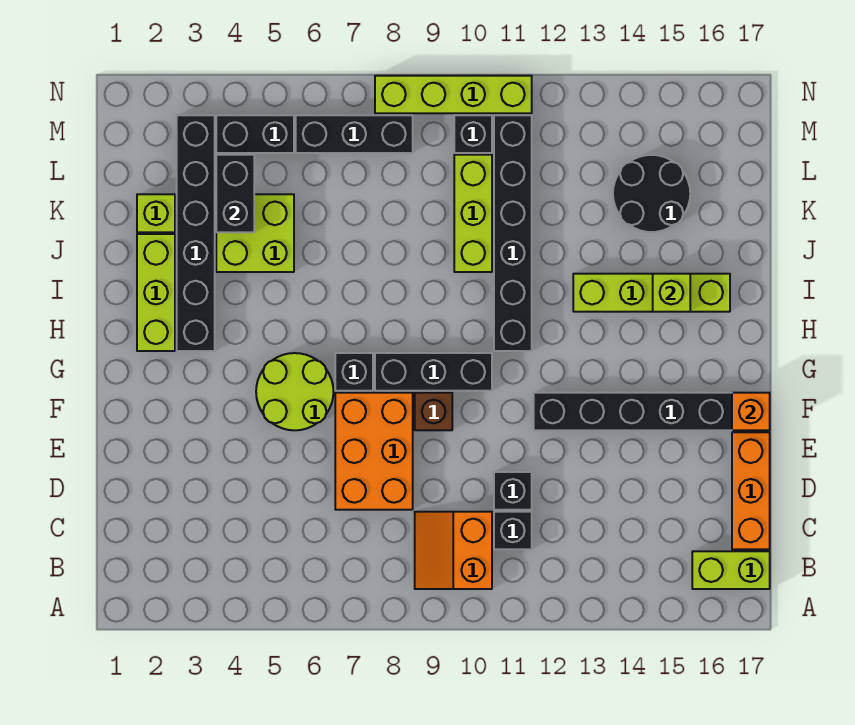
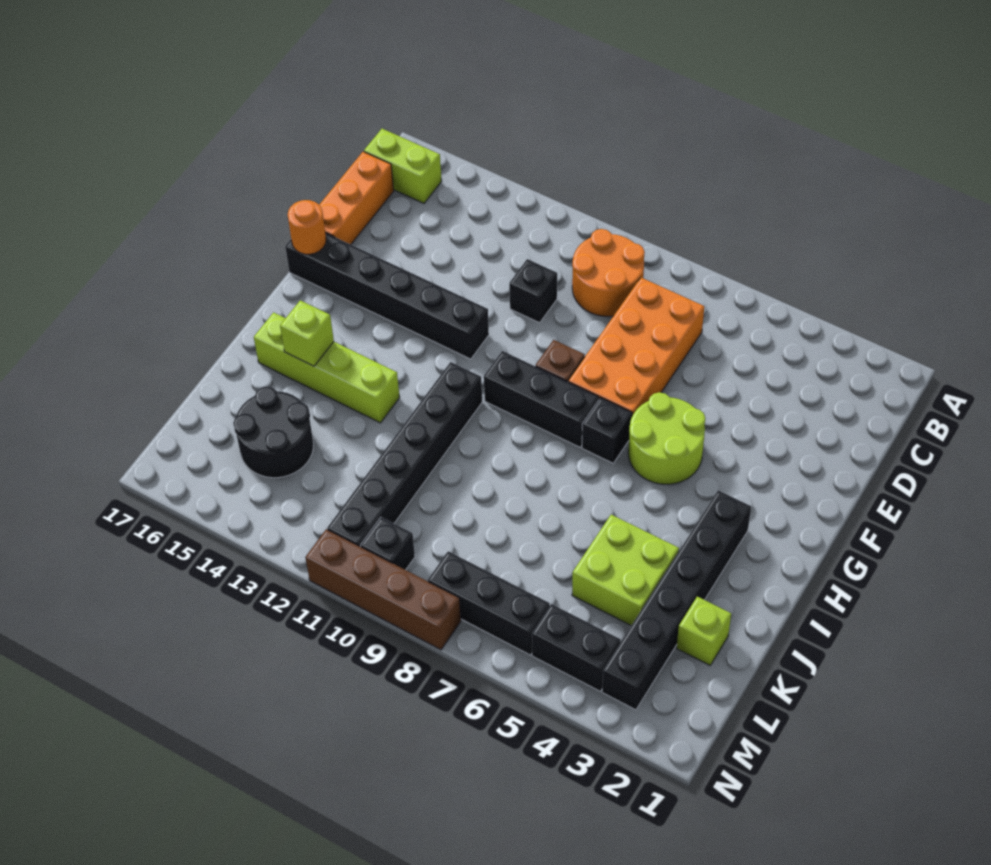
orange 2x2 slope [415,512,492,589] -> orange 2x2 round brick [572,229,645,316]
black 1x1 brick [494,512,532,549] -> none
orange 2x3 brick [335,393,413,510] -> orange 2x4 brick [568,278,704,416]
orange 1x1 brick [732,393,770,430] -> orange 1x1 round brick [288,200,326,254]
lime 1x3 brick [137,234,175,351] -> none
lime 1x3 brick [454,155,492,272] -> none
black 1x2 brick [216,155,254,232] -> none
lime 1x4 brick [375,76,532,113] -> brown 1x4 brick [305,529,461,650]

